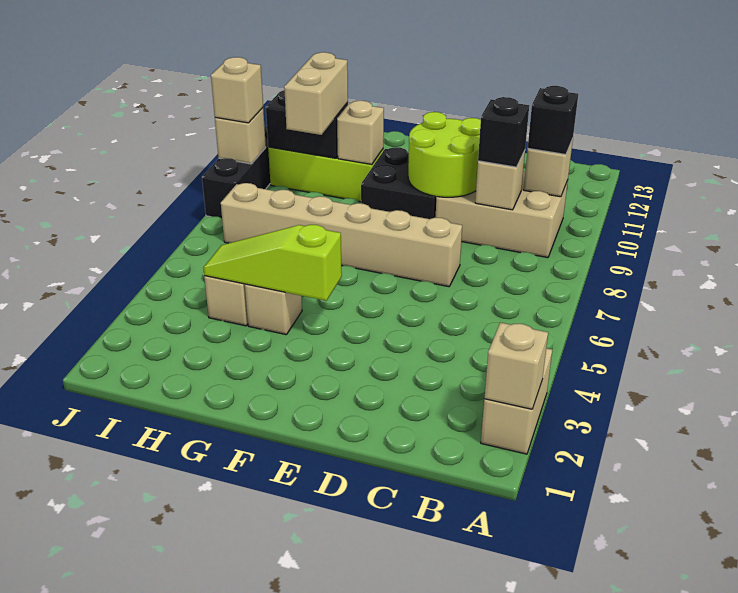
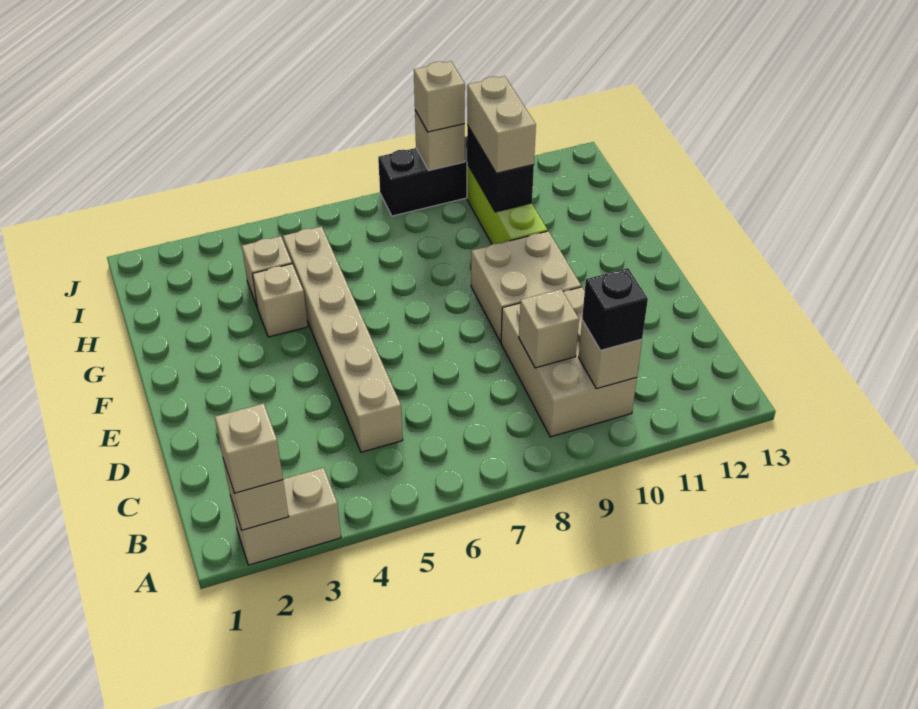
black 1x1 brick [478,97,529,167] -> none
tan 1x6 brick [221,183,462,287] -> tan 1x6 brick moved to [283,226,403,452]
lime 2x2 round brick [408,112,481,197] -> none
black 2x2 brick [361,147,436,219] -> tan 2x2 brick [471,231,581,342]
lime 1x3 slope [203,225,342,301] -> none
tan 1x1 brick [337,101,384,165] -> tan 1x1 brick moved to [215,404,283,493]
tan 1x2 brick [284,52,348,135] -> tan 1x2 brick turned to [467,76,536,173]

